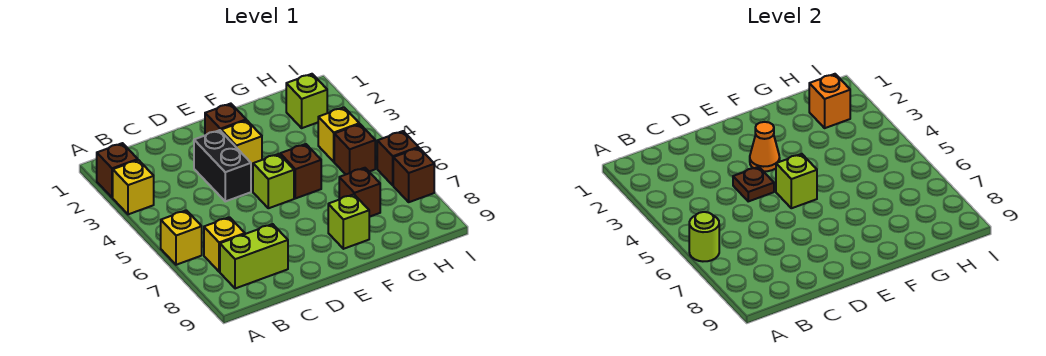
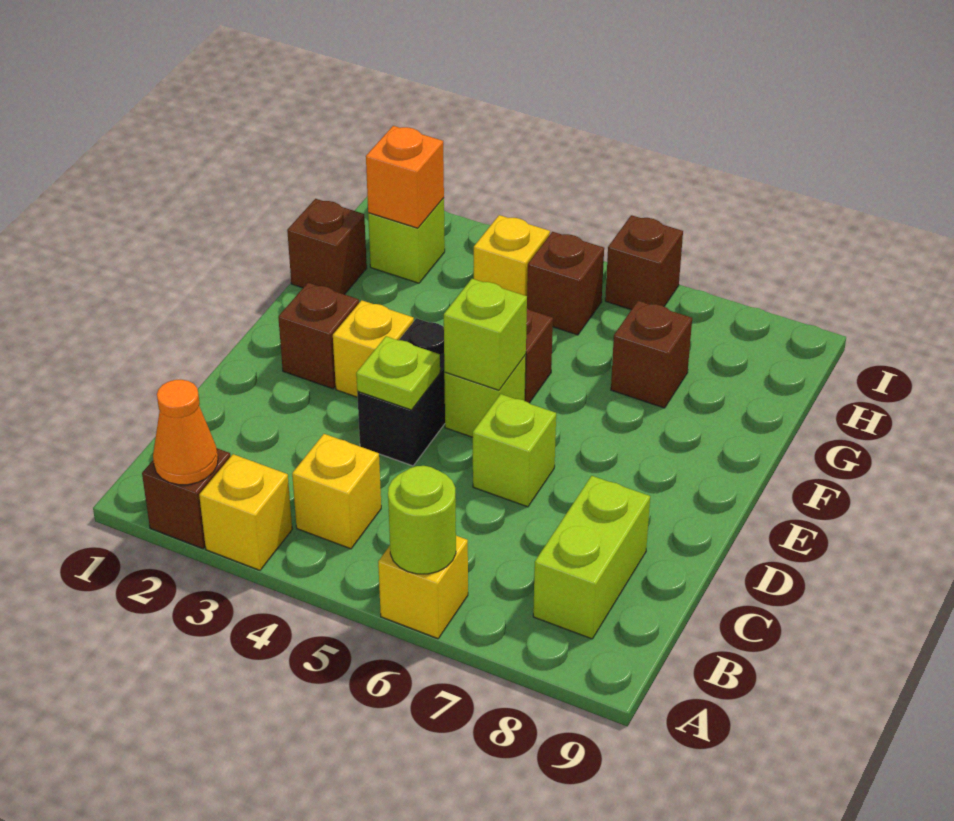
yellow 1x1 brick [204,217,245,272] -> yellow 1x1 brick moved to [292,434,381,549]
black 1x2 brick [194,130,251,201] -> black 1x2 brick turned to [357,318,445,466]
brown 1x1 plate [733,167,774,201] -> lime 1x1 plate [356,336,440,410]
orange 1x1 cone [750,122,780,171] -> orange 1x1 cone moved to [153,380,218,485]
lime 1x1 brick [328,194,369,249] -> lime 1x1 brick moved to [473,394,556,507]
brown 1x1 brick [393,148,434,202] -> brown 1x1 brick moved to [287,199,367,295]

